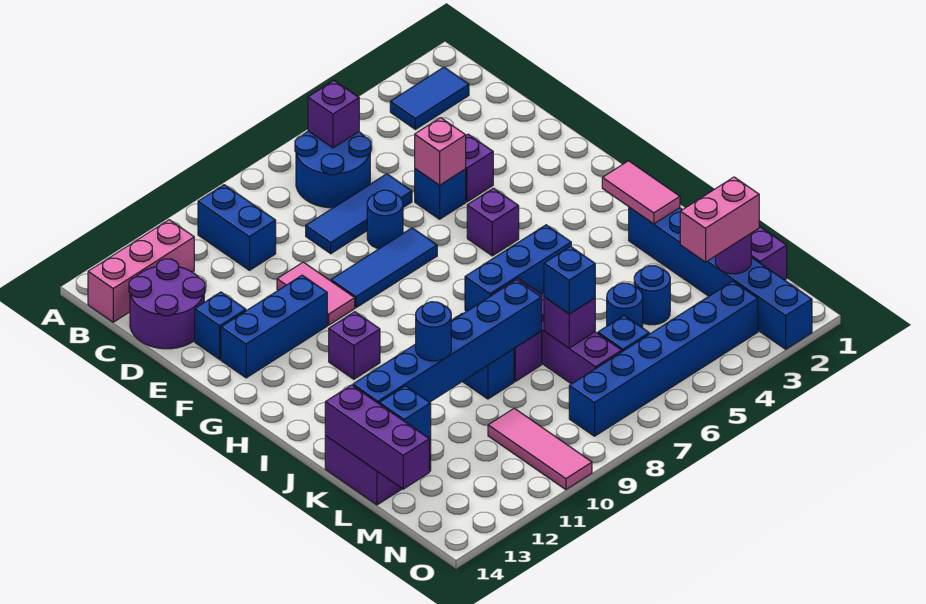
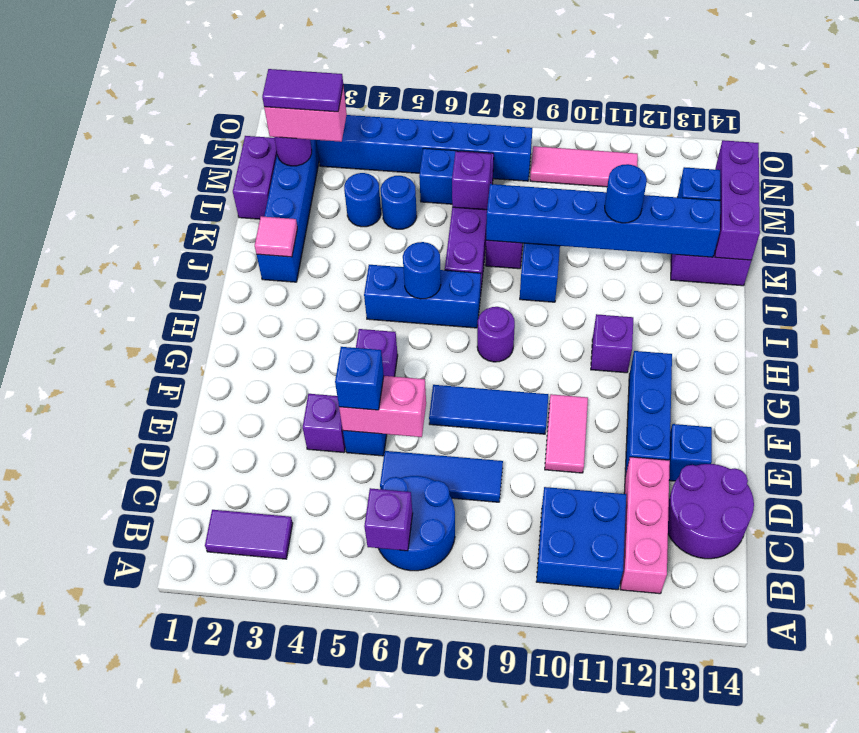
blue 1x2 tile [390,67,469,129] -> purple 1x2 tile [205,510,293,559]
blue 1x2 brick [198,185,276,270] -> blue 2x2 brick [536,487,626,590]
pink 1x3 brick [88,220,194,322] -> pink 1x3 brick turned to [620,457,670,594]
pink 1x1 brick [415,118,466,185] -> pink 1x2 brick [339,376,426,437]
blue 1x1 round brick [367,190,403,249] -> blue 1x1 round brick moved to [403,242,441,299]
blue 1x3 brick [221,275,327,378] -> blue 1x3 brick turned to [625,351,672,476]
none -> purple 1x1 round brick [477,307,515,362]
pink 1x2 tile [602,161,680,224] -> pink 1x1 tile [255,216,297,257]
blue 1x1 brick [544,246,595,314] -> blue 1x1 brick moved to [335,347,384,410]
none -> purple 1x2 tile [262,69,343,112]
pink 1x3 tile [488,408,592,490] -> pink 1x3 tile turned to [530,146,638,187]

